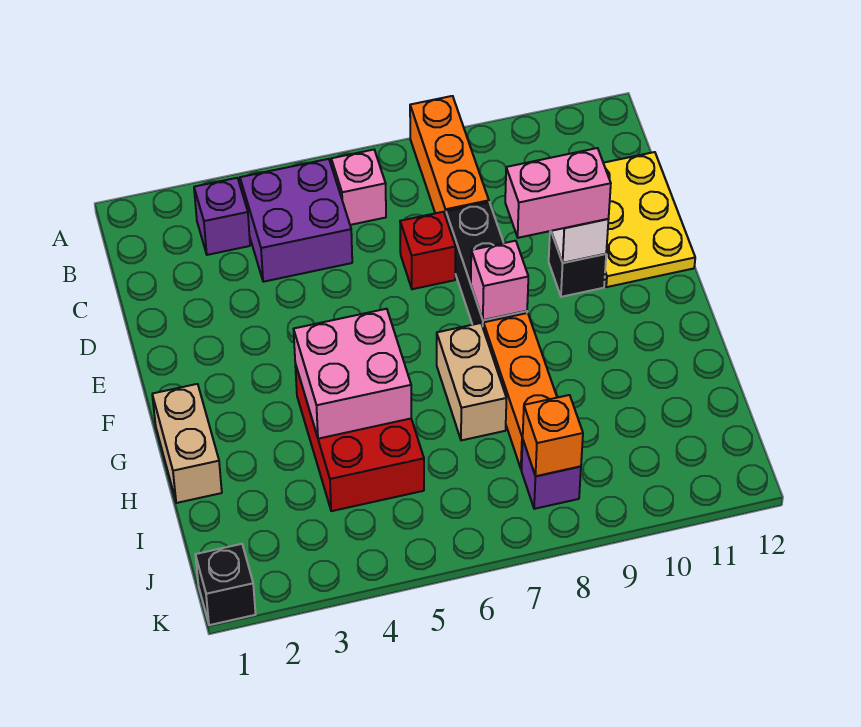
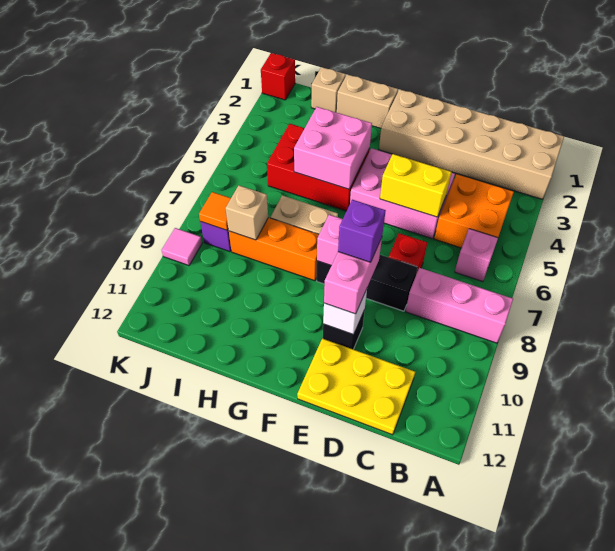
none -> tan 2x6 brick [379,89,564,199]
orange 1x3 brick [410,96,489,217] -> pink 1x3 brick [406,268,513,343]
purple 1x1 brick [194,178,250,255] -> purple 1x1 brick moved to [338,200,386,262]
purple 2x2 brick [240,159,352,282] -> orange 2x2 brick [434,174,514,248]
none -> pink 2x3 brick [350,148,455,239]
none -> yellow 1x2 brick [380,154,452,217]
none -> tan 1x1 brick [311,67,346,112]
none -> tan 1x1 brick [226,185,268,240]
orange 1x1 brick [523,395,583,476] -> orange 1x1 tile [199,192,231,230]
black 1x1 brick [195,544,256,625] -> red 1x1 brick [261,53,295,100]
none -> pink 1x1 tile [162,228,202,266]

